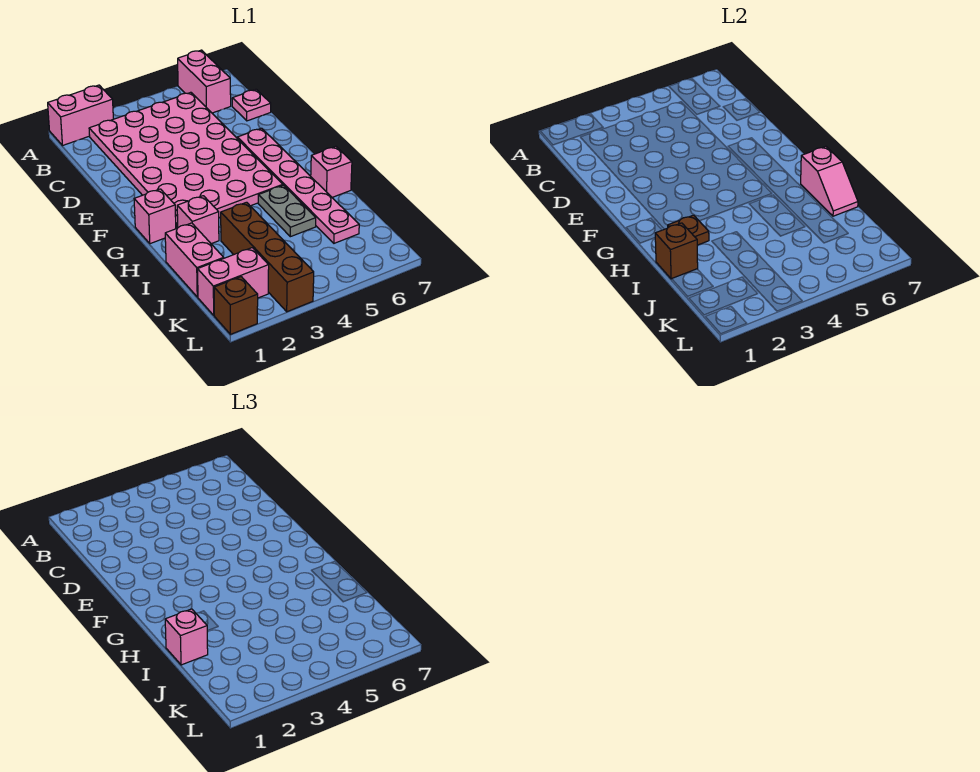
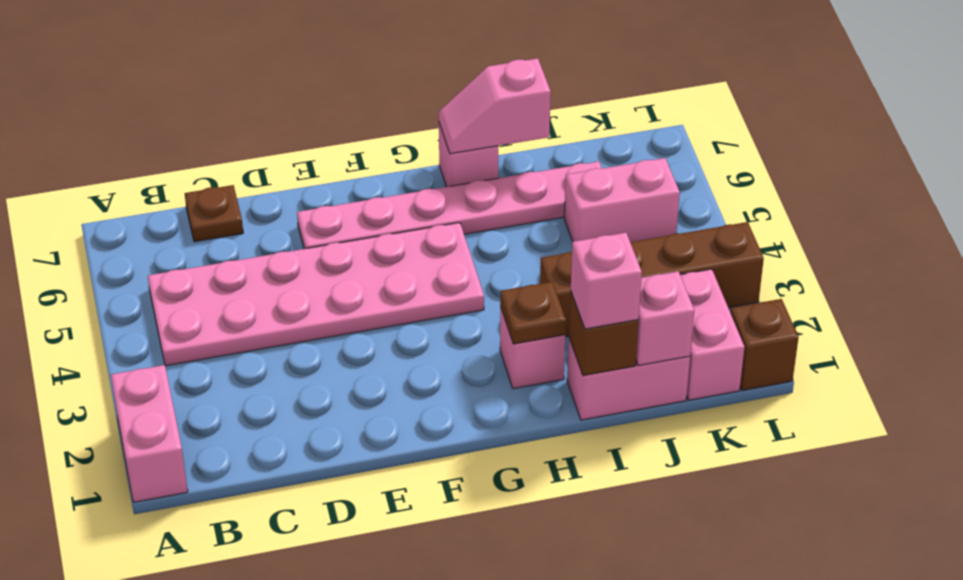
pink 1x2 brick [178,50,231,113] -> pink 1x2 brick moved to [564,158,680,242]
pink 4x6 plate [89,92,283,229] -> pink 2x6 plate [148,223,484,366]
pink 1x1 plate [232,89,271,121] -> brown 1x1 plate [185,185,243,242]
pink 1x1 brick [134,189,176,244] -> pink 1x1 brick moved to [636,271,694,366]
grey 1x2 plate [258,185,316,237] -> none
pink 1x2 slope [801,146,858,216] -> pink 1x2 slope turned to [439,58,551,154]

